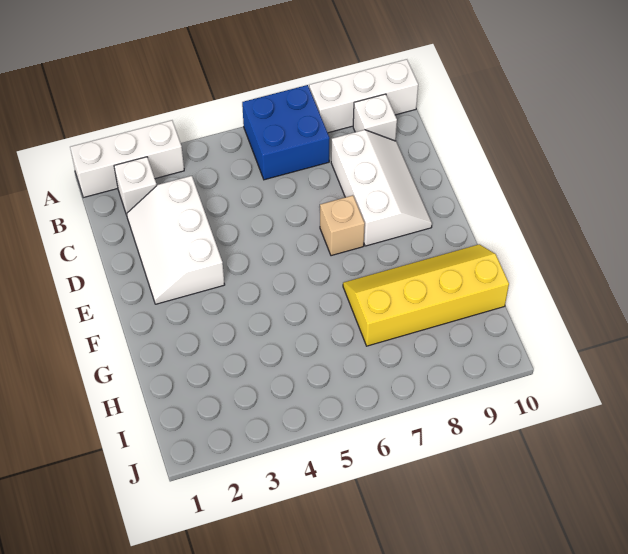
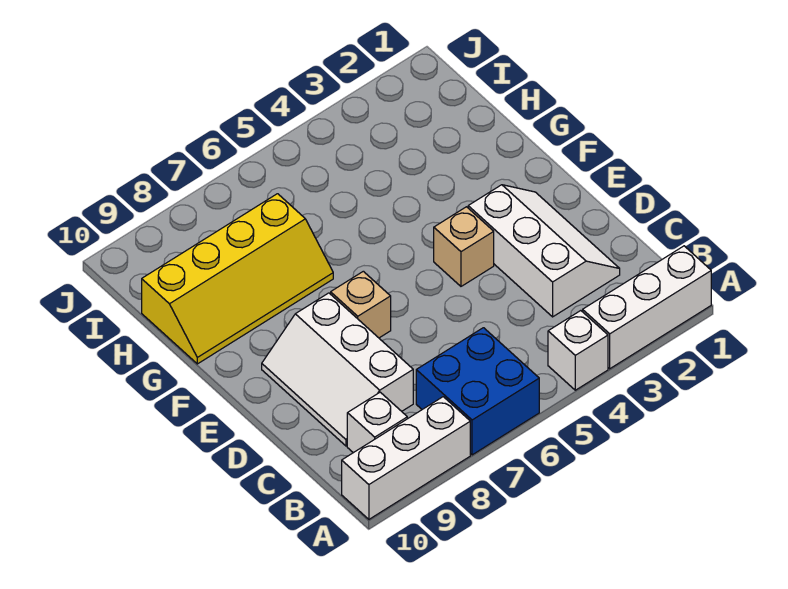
white 1x1 brick [114,157,157,215] -> white 1x1 brick moved to [548,311,608,390]
none -> tan 1x1 brick [434,207,494,286]

